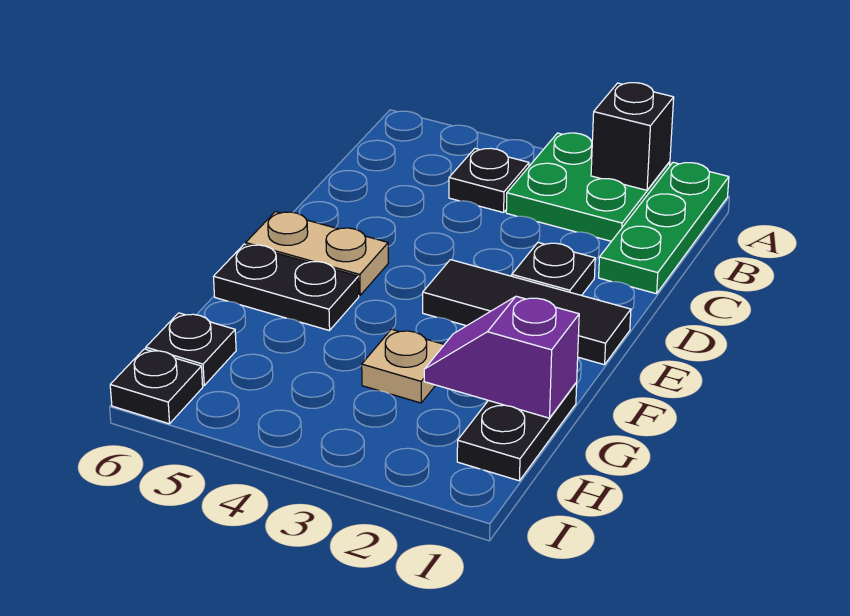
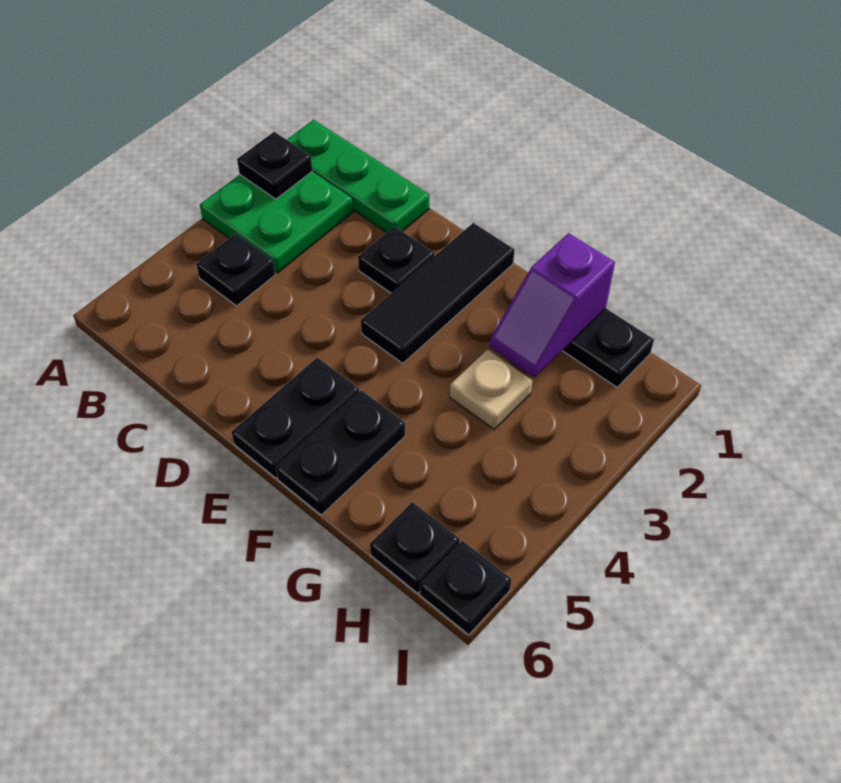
black 1x1 brick [591,83,674,190] -> black 1x1 plate [237,132,312,199]
tan 1x2 plate [246,212,388,295] -> black 1x2 plate [232,358,360,478]

